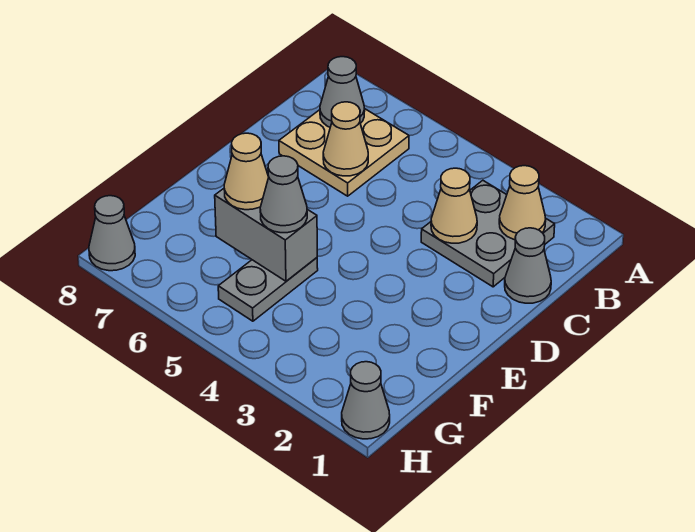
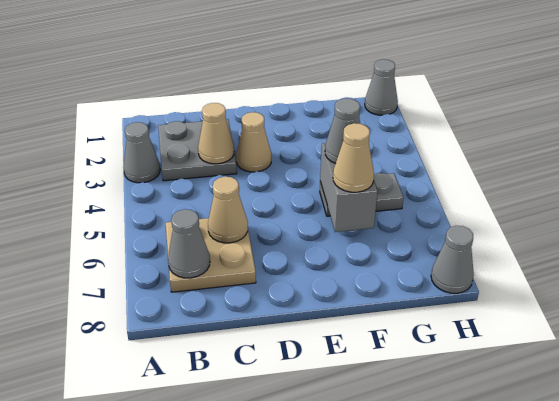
tan 1x1 cone [499,166,546,240] -> tan 1x1 cone moved to [236,112,271,172]
grey 1x1 cone [505,228,551,303] -> grey 1x1 cone moved to [123,122,160,183]

